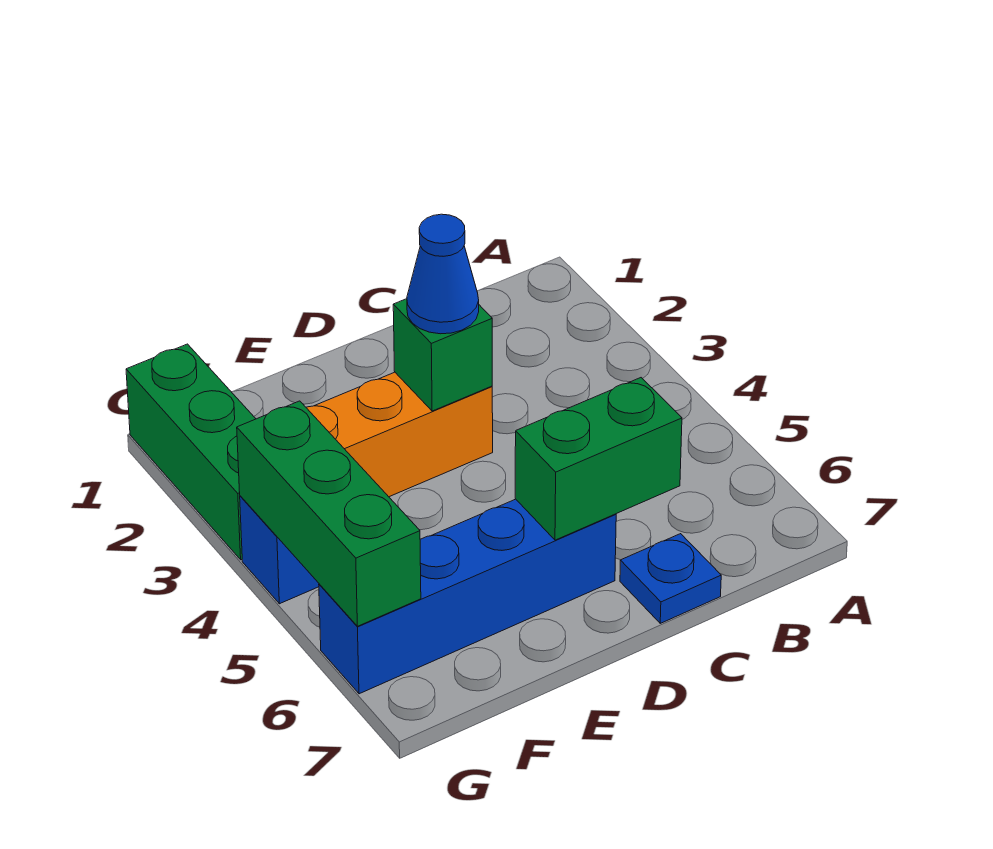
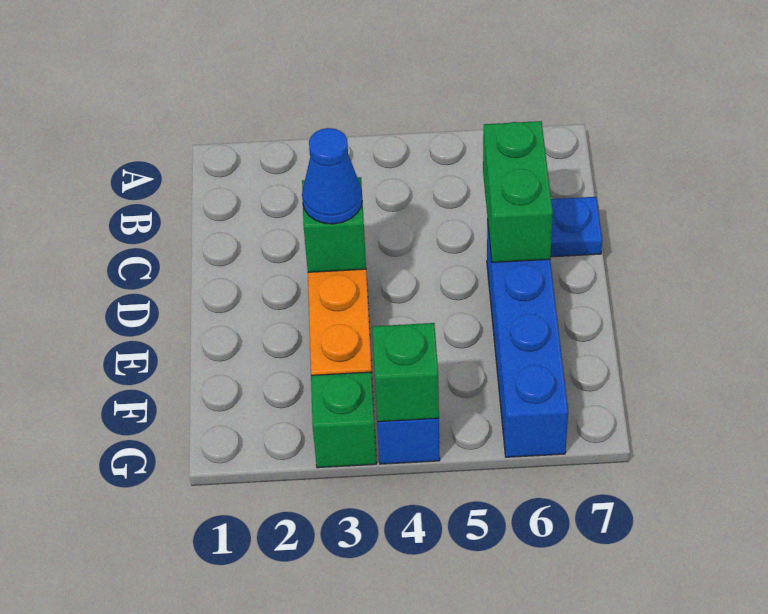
green 1x3 brick [126,344,256,560] -> green 1x1 brick [311,372,377,468]
green 1x3 brick [237,401,421,626] -> green 1x1 brick [372,323,439,422]

